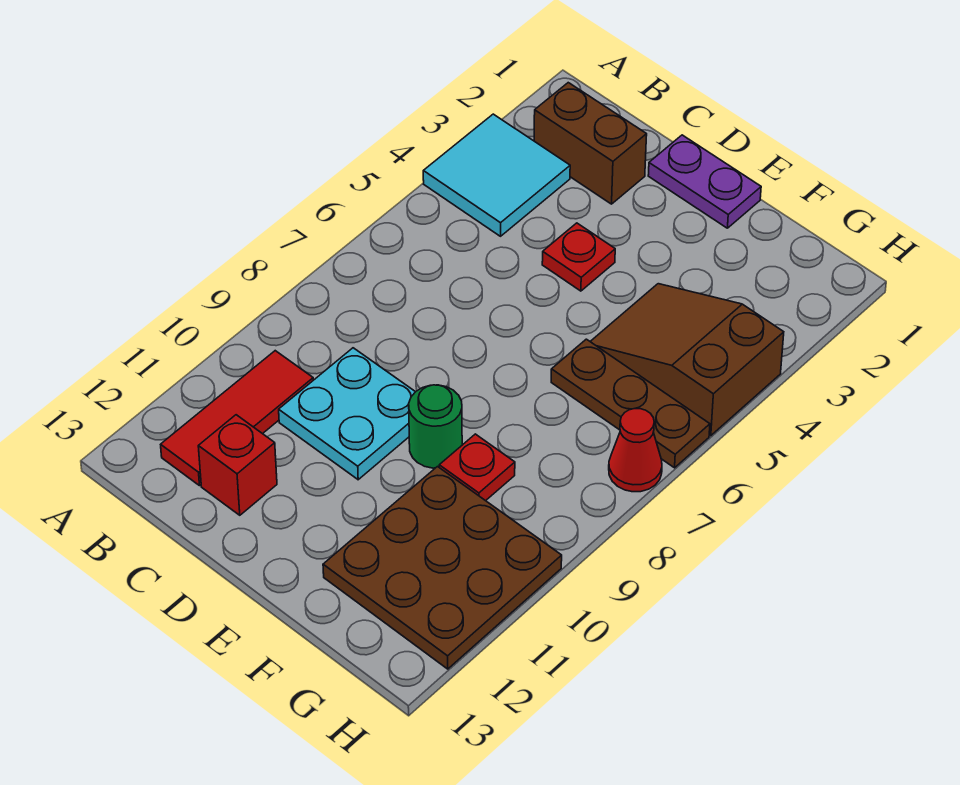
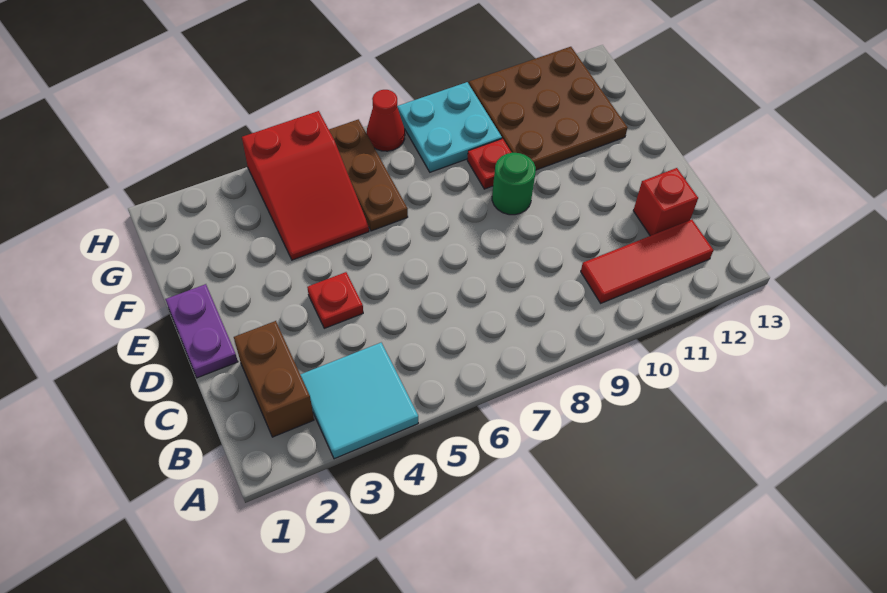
cyan 2x2 plate [279,348,415,480] -> cyan 2x2 plate moved to [397,82,502,172]
brown 2x3 slope [590,284,784,436] -> red 2x3 slope [242,111,369,260]

